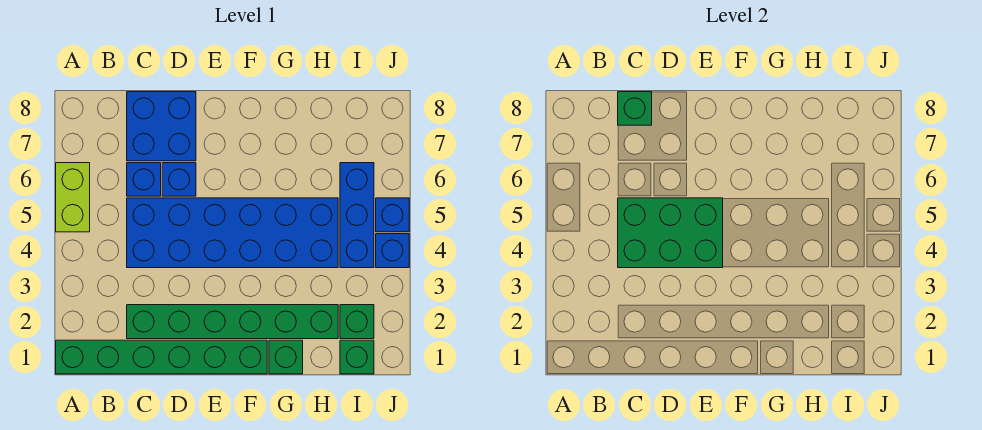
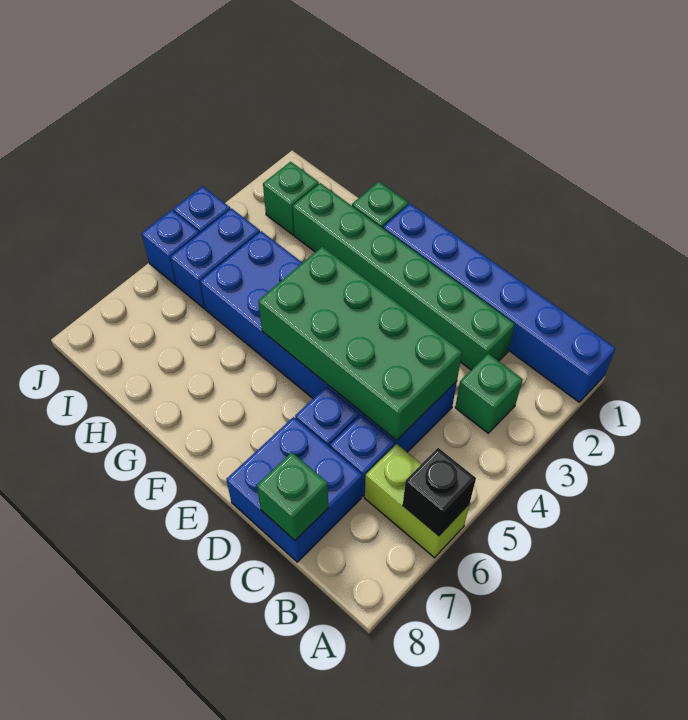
green 1x6 brick [56,340,267,374] -> blue 1x6 brick [383,204,616,402]
lime 1x2 brick [56,163,90,232] -> lime 1x2 brick turned to [365,444,470,558]
none -> black 1x1 brick [403,448,476,536]
green 2x3 brick [618,198,723,268] -> green 2x4 brick [258,246,462,441]
green 1x1 brick [340,340,374,374] -> green 1x1 brick moved to [455,354,523,433]
blue 1x3 brick [340,163,374,268] -> blue 1x2 brick [170,208,260,309]

